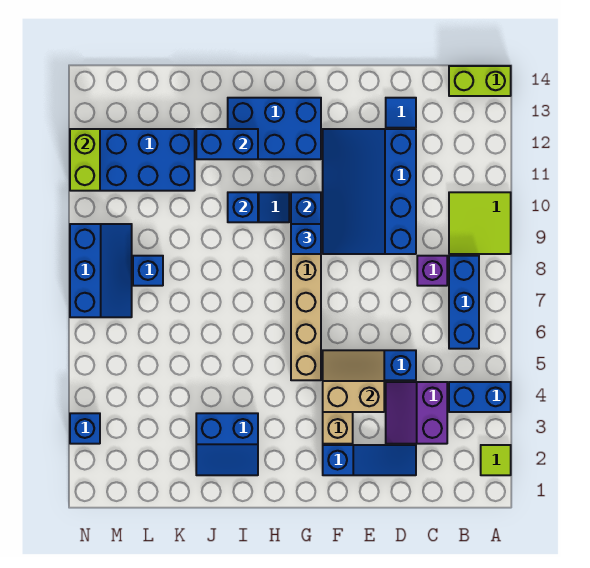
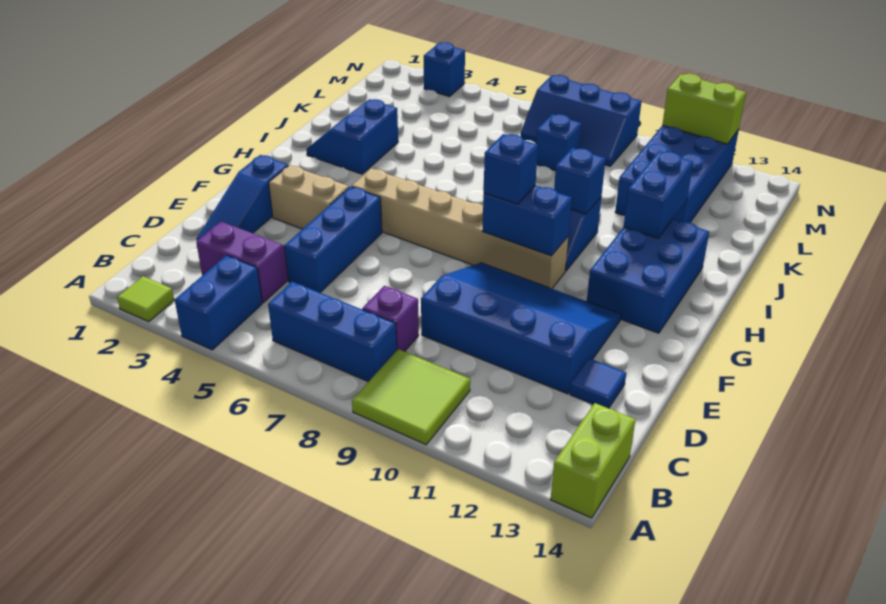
tan 2x2 slope [323,350,384,412] -> none

